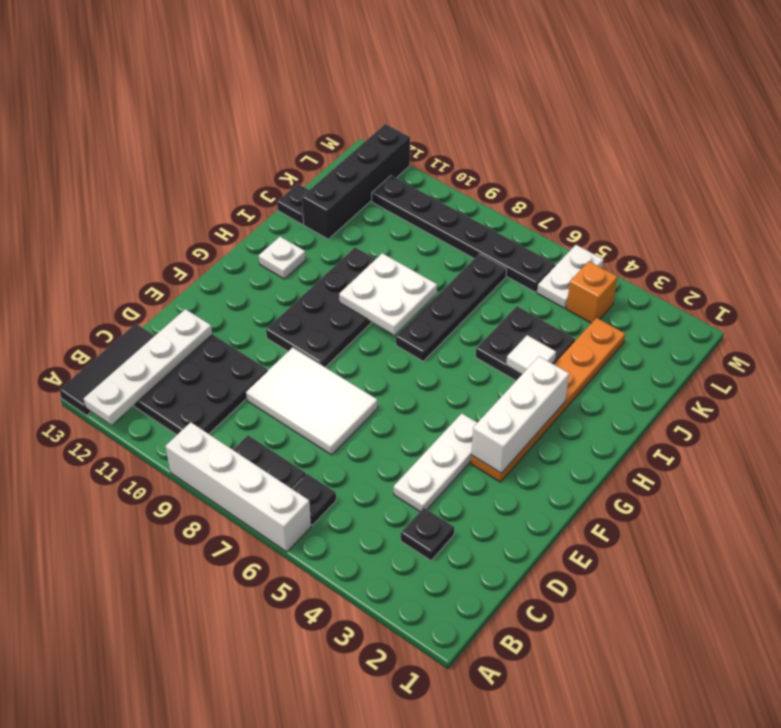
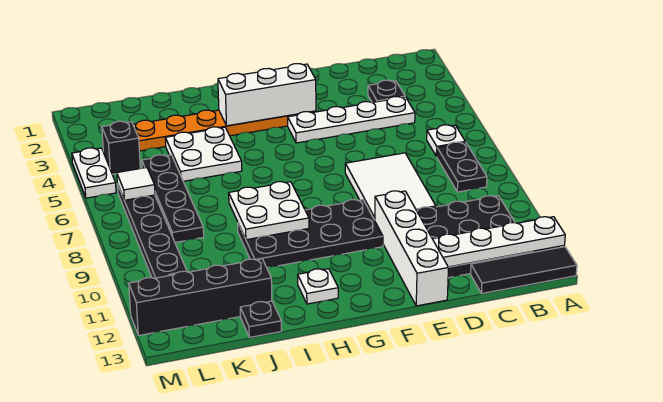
white 1x4 brick [165,422,311,552] -> white 1x4 brick moved to [375,191,448,306]
black 1x1 plate [292,474,336,525] -> white 1x1 plate [427,125,465,157]
white 1x3 plate [394,414,477,511] -> white 1x4 plate [288,97,415,143]
black 1x4 plate [396,254,507,361] -> black 1x4 plate turned to [142,155,204,242]
black 2x2 plate [476,306,575,381] -> white 2x2 plate [165,127,242,181]
white 1x1 tile [506,335,556,375] -> white 1x1 tile moved to [117,168,155,200]
orange 1x1 brick [566,261,617,323] -> black 1x1 brick [102,121,140,174]
white 1x2 plate [537,245,603,308] -> white 1x2 plate turned to [72,148,116,198]

